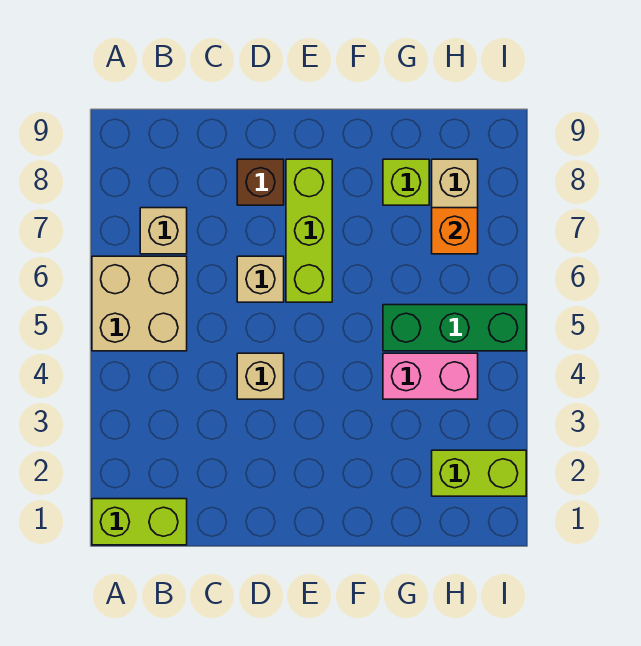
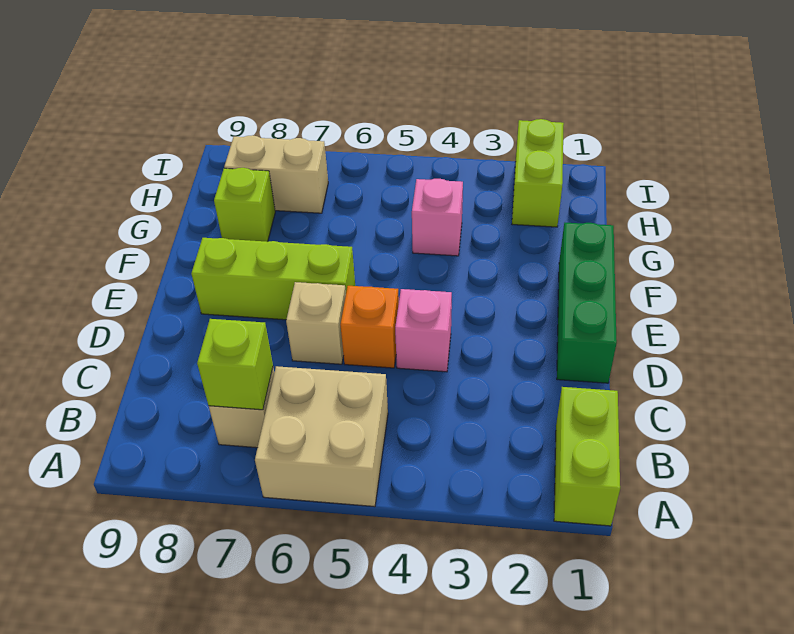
none -> lime 1x1 brick [197,319,273,410]
tan 1x1 brick [237,353,284,399] -> pink 1x1 brick [395,289,452,372]
brown 1x1 brick [237,159,284,205] -> none
pink 1x2 brick [383,353,478,399] -> pink 1x1 brick [412,179,463,256]
green 1x3 brick [383,305,526,351] -> green 1x3 brick moved to [557,223,617,383]
orange 1x1 brick [432,208,478,254] -> orange 1x1 brick moved to [340,286,399,368]

